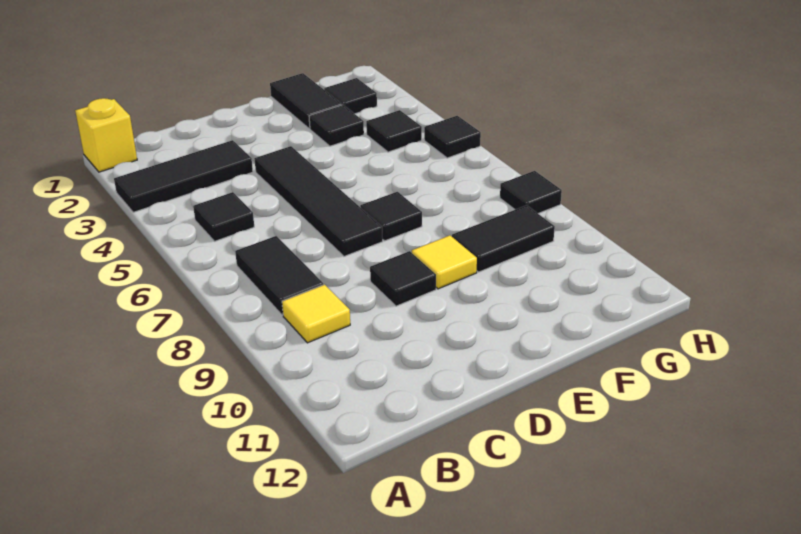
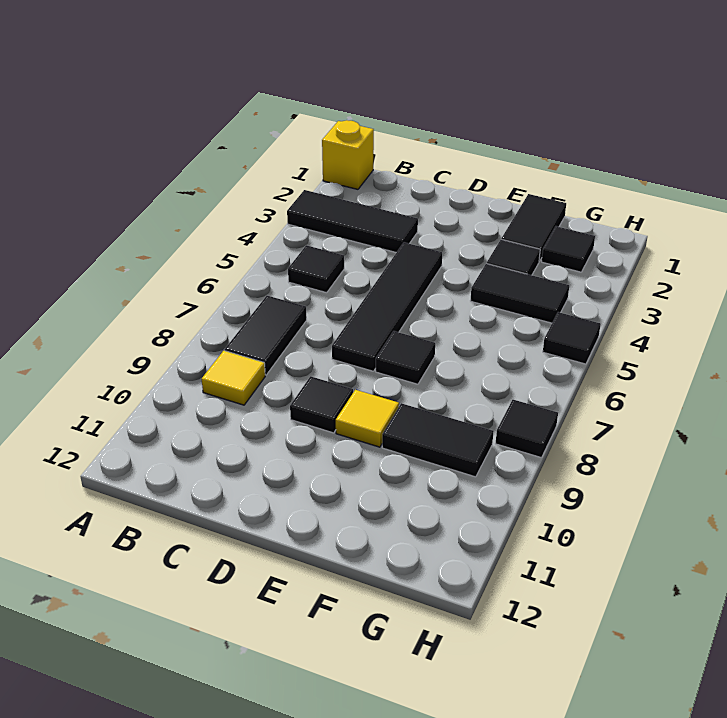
black 1x1 tile [366,110,422,152] -> black 1x2 tile [470,264,569,323]

